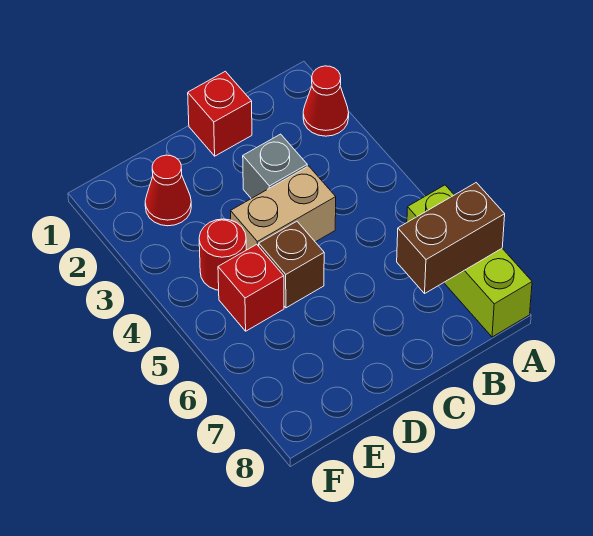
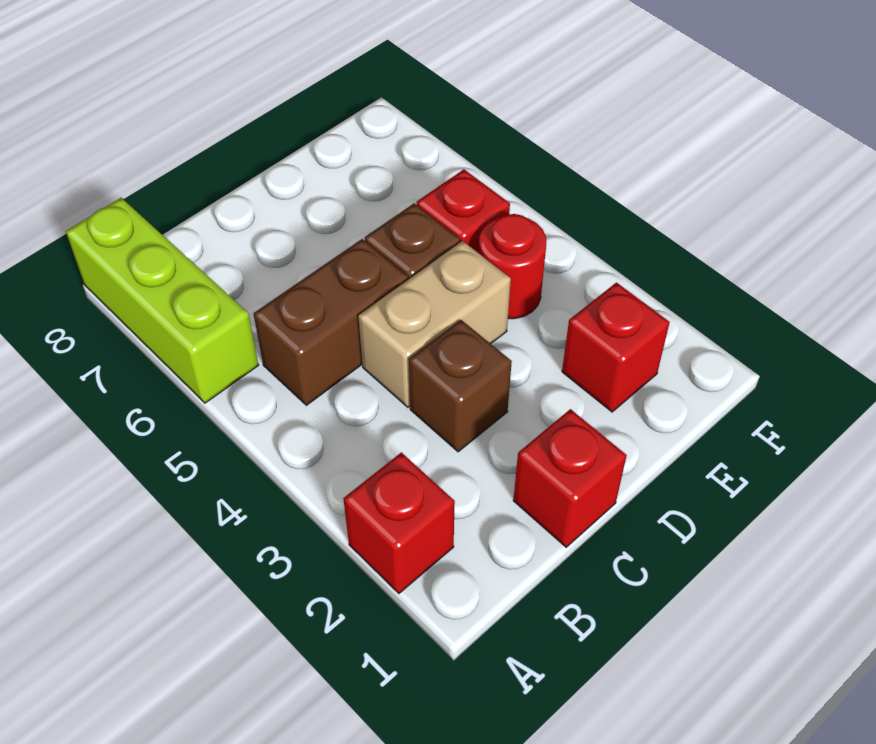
red 1x1 cone [303,66,349,136] -> red 1x1 brick [343,452,455,593]
brown 1x2 brick [397,183,505,293] -> brown 1x2 brick moved to [254,239,408,405]
grey 1x1 brick [243,134,307,199] -> brown 1x1 brick [409,320,512,452]
red 1x1 cone [145,155,191,226] -> red 1x1 brick [562,283,670,412]

